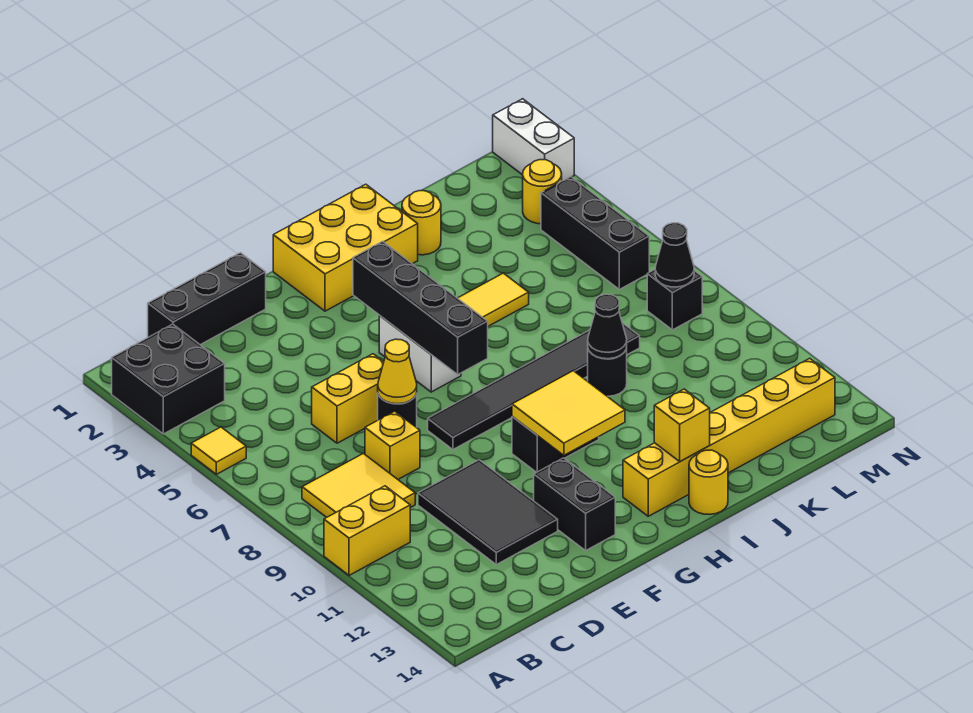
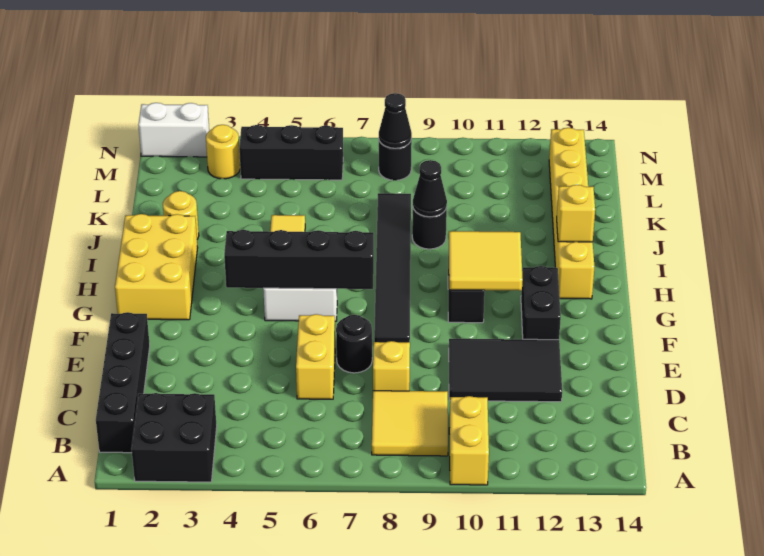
yellow 1x1 tile [191,427,246,474] -> none
black 1x3 brick [148,253,266,345] -> black 1x4 brick [96,312,150,453]
yellow 1x1 cone [378,339,417,404] -> none
black 1x2 brick [534,458,615,550] -> black 1x2 brick turned to [521,266,561,340]
yellow 1x1 round brick [689,450,728,515] -> none
black 1x1 brick [647,270,702,330] -> black 1x1 round brick [379,139,412,180]

